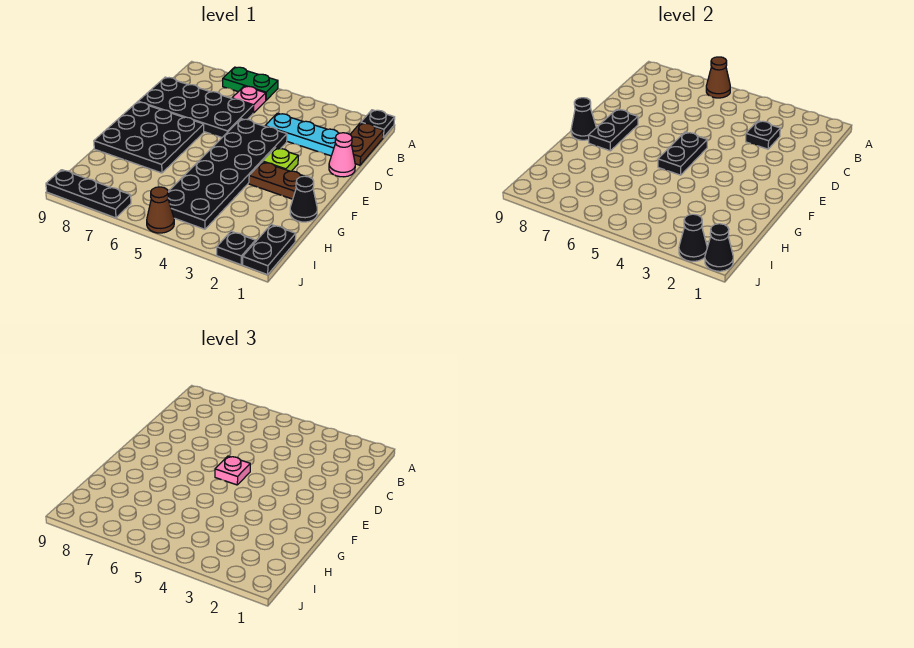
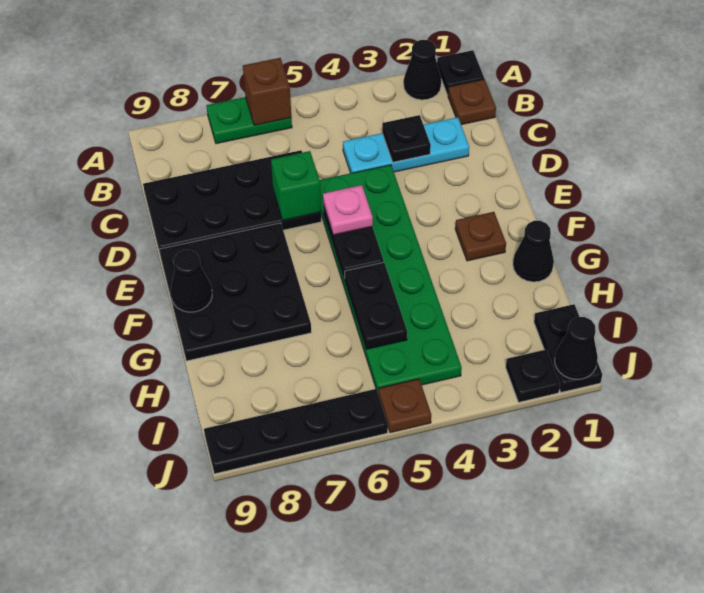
brown 1x1 cone [706,57,730,98] -> brown 1x1 brick [243,58,291,125]
brown 1x2 plate [350,123,383,165] -> brown 1x1 plate [448,79,496,125]
pink 1x1 plate [232,86,266,113] -> none
pink 1x1 cone [329,133,355,177] -> none
black 2x6 plate [168,119,287,229] -> green 2x6 plate [320,165,462,395]
none -> green 1x1 brick [271,151,321,220]
lime 1x1 plate [263,148,298,171] -> none
black 1x2 plate [588,109,638,151] -> black 1x2 plate moved to [344,262,407,349]
brown 1x2 plate [249,162,303,199] -> brown 1x1 plate [455,212,506,261]
black 1x1 cone [679,214,707,261] -> black 1x1 cone moved to [404,40,441,100]
brown 1x1 cone [147,187,174,233] -> brown 1x1 plate [379,379,431,433]
black 1x3 plate [46,170,131,218] -> black 1x4 plate [204,389,388,474]

